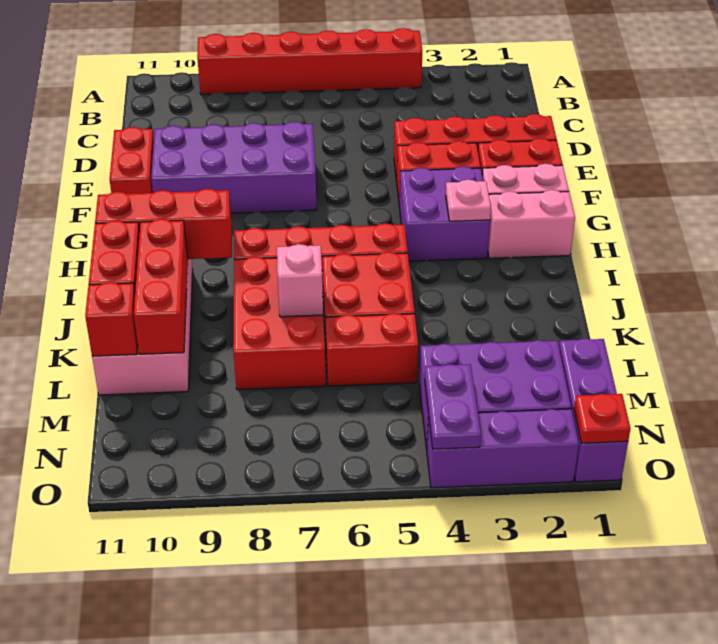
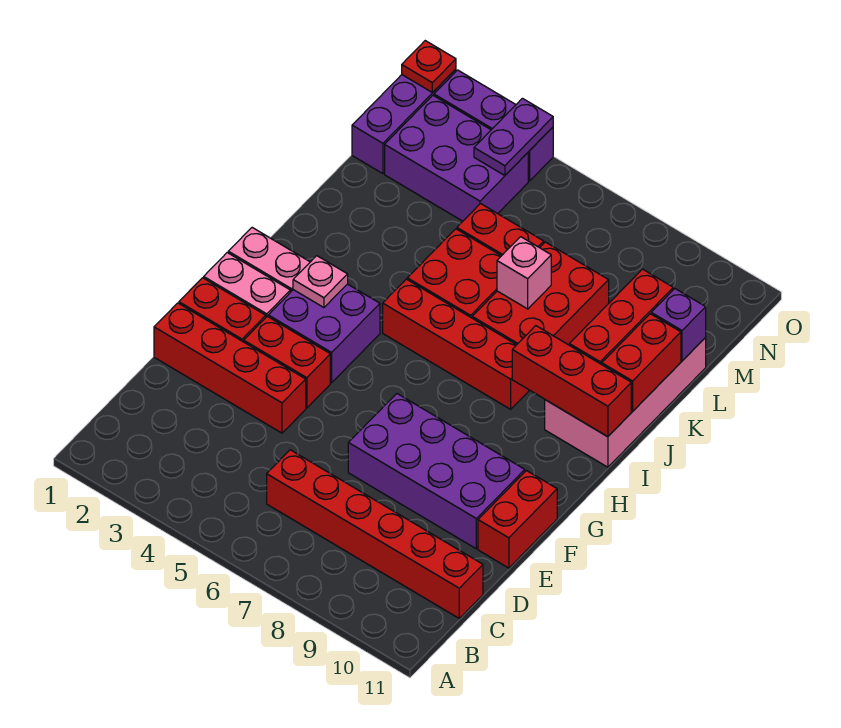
red 1x6 brick [197,28,422,95] -> red 1x6 brick moved to [267,450,483,618]
red 1x1 brick [85,282,138,356] -> purple 1x1 brick [651,289,706,361]

